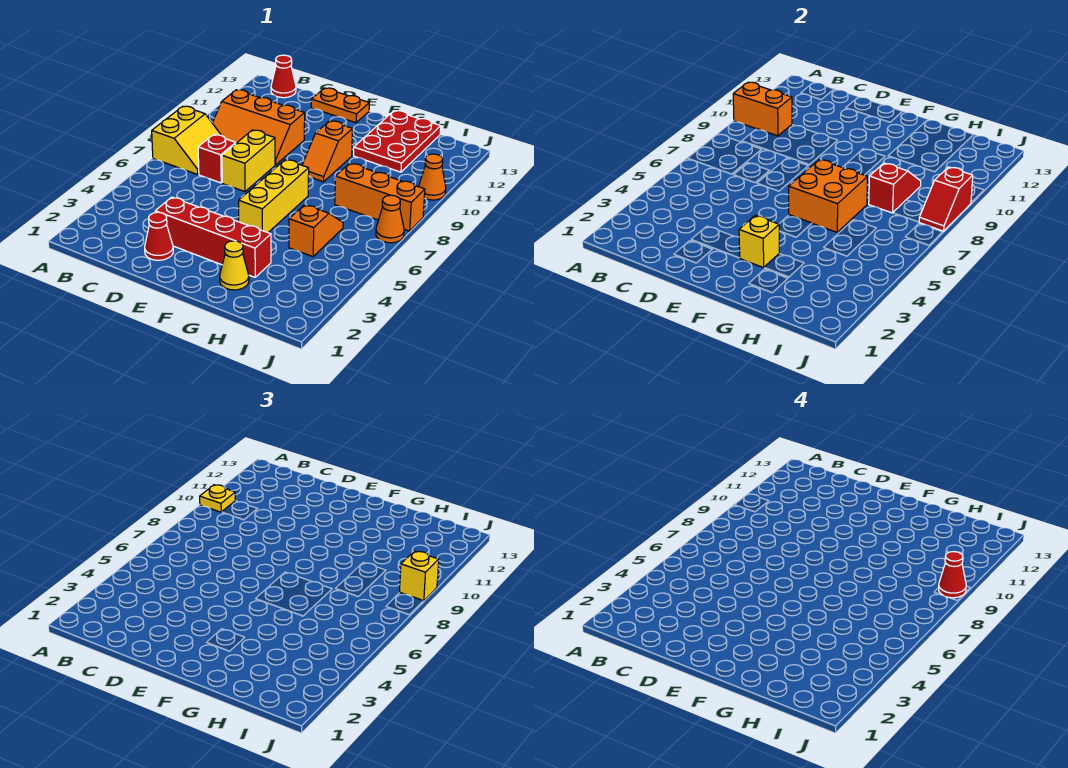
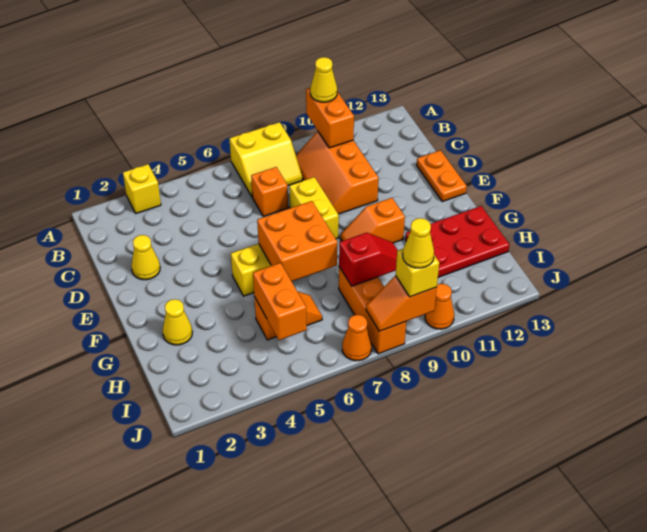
yellow 1x1 plate [200,485,235,512] -> yellow 1x1 cone [310,57,337,102]
red 1x1 cone [271,55,296,98] -> none
red 1x1 brick [198,135,236,183] -> orange 1x1 brick [251,167,288,216]
red 1x1 cone [145,212,173,260] -> yellow 1x1 cone [131,235,160,280]
red 1x4 brick [155,197,271,277] -> none
yellow 1x2 brick [222,130,275,192] -> yellow 1x2 brick turned to [289,177,339,239]
yellow 1x1 brick [739,215,780,268] -> yellow 1x1 brick moved to [123,164,161,213]
none -> orange 1x2 brick [253,263,307,340]
red 1x2 slope [919,167,973,231] -> orange 1x2 slope [366,276,437,331]
red 1x1 cone [939,552,966,598] -> yellow 1x1 cone [403,218,434,268]

